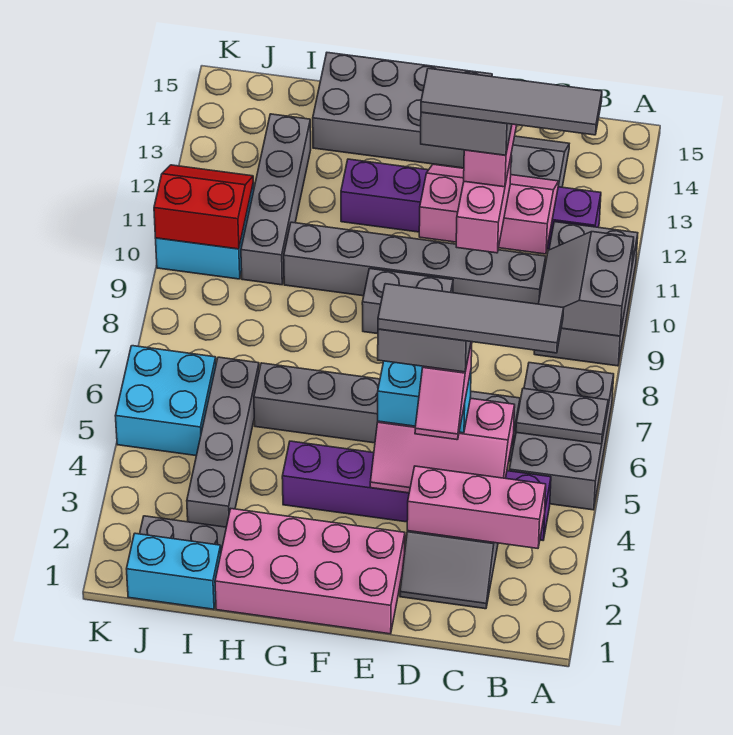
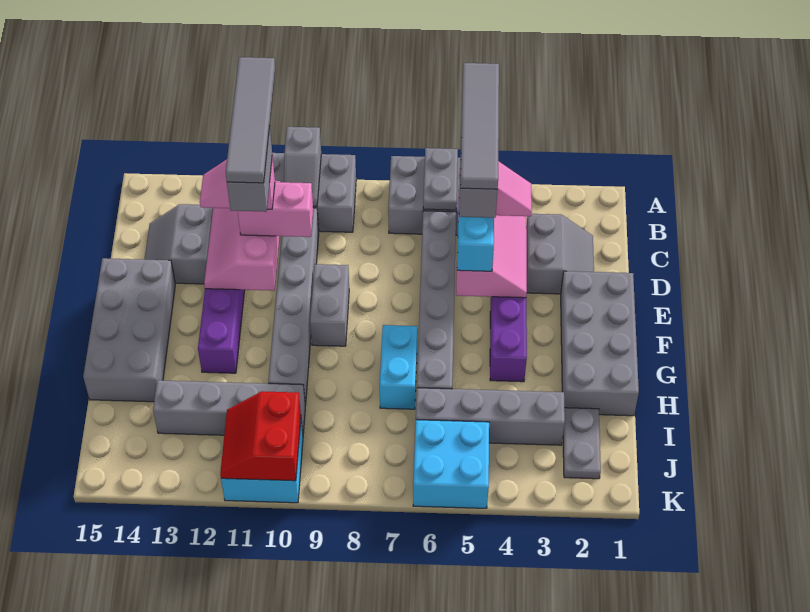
grey 2x2 slope [539,232,634,336] -> grey 1x2 slope [284,127,321,206]
pink 1x3 brick [407,466,546,548] -> none
pink 2x4 brick [215,509,405,634] -> grey 2x4 brick [561,271,639,416]
cyan 1x2 brick [127,533,221,609] -> cyan 1x2 brick moved to [380,325,417,409]

